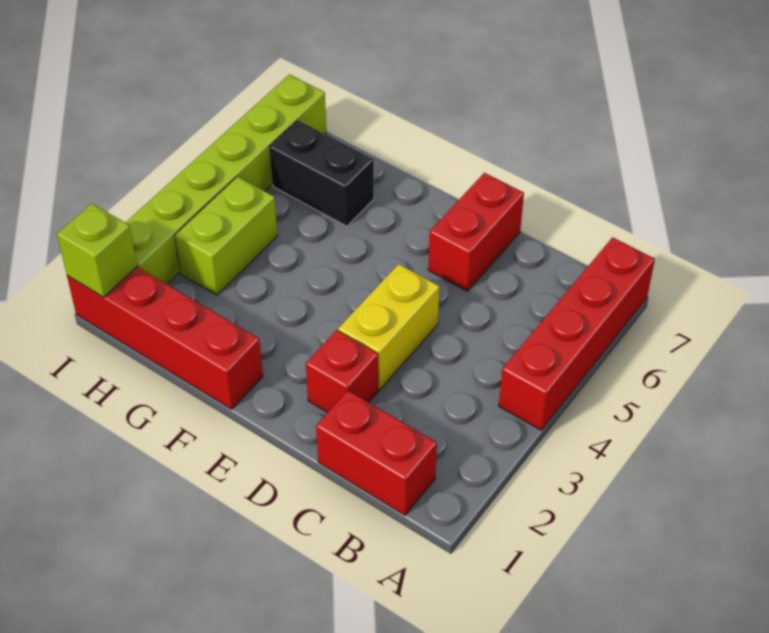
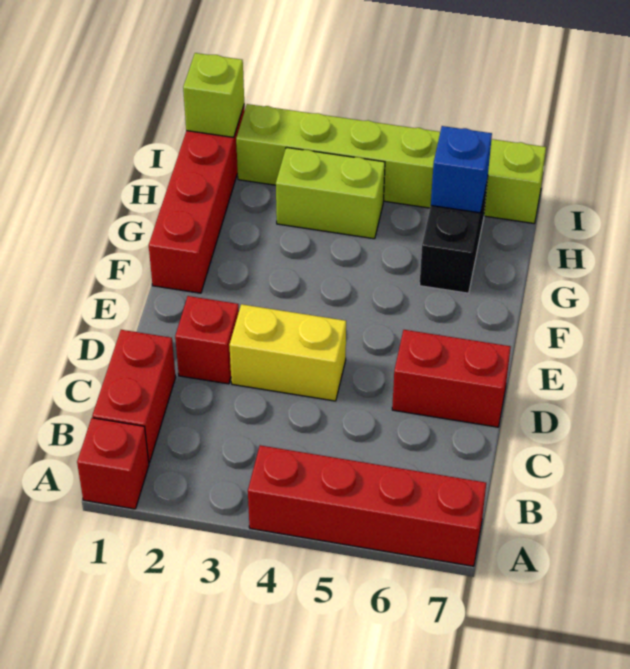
none -> red 1x1 brick [77,418,149,509]
none -> blue 1x1 brick [431,126,492,213]

